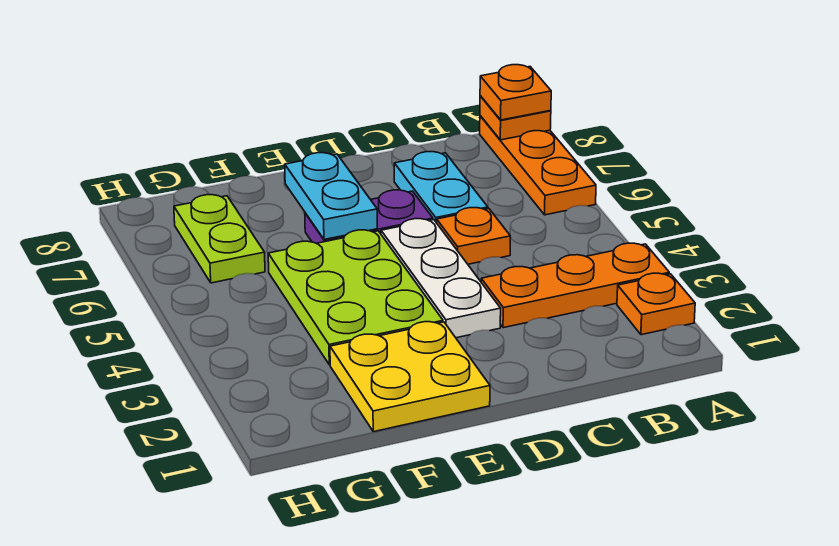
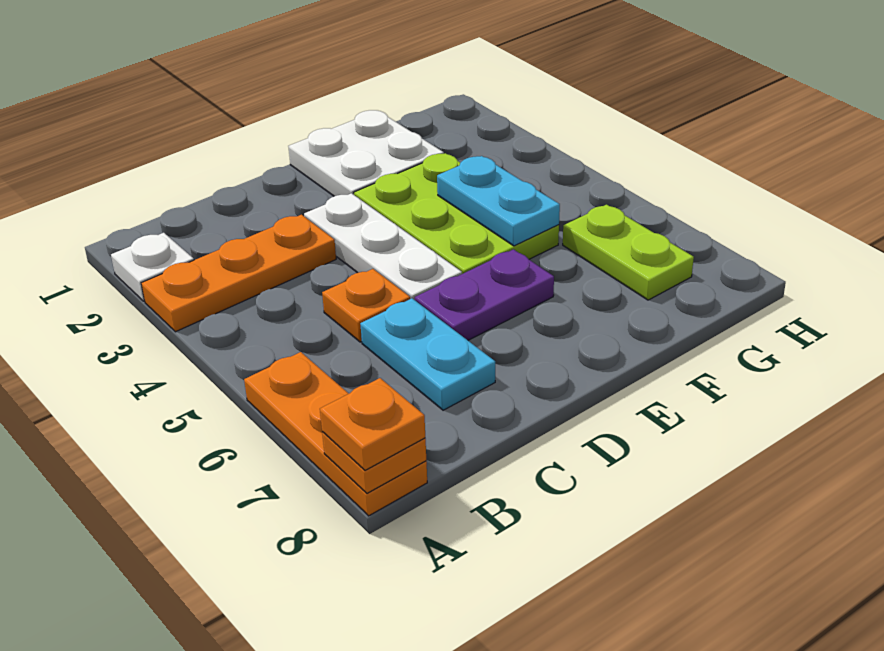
orange 1x1 plate [617,273,695,335] -> white 1x1 plate [111,233,194,301]
yellow 2x2 plate [330,322,490,432] -> white 2x2 plate [288,110,444,196]
cyan 1x2 plate [285,153,377,239] -> cyan 1x2 plate moved to [437,156,560,246]

